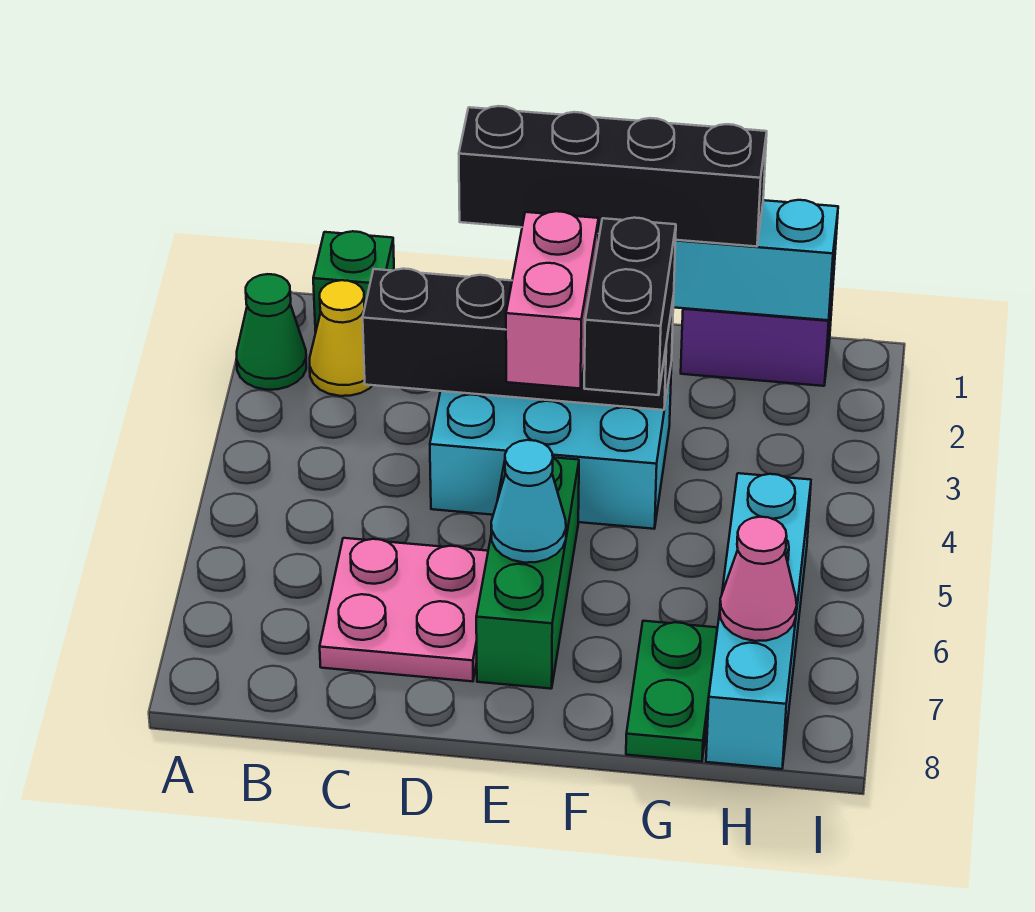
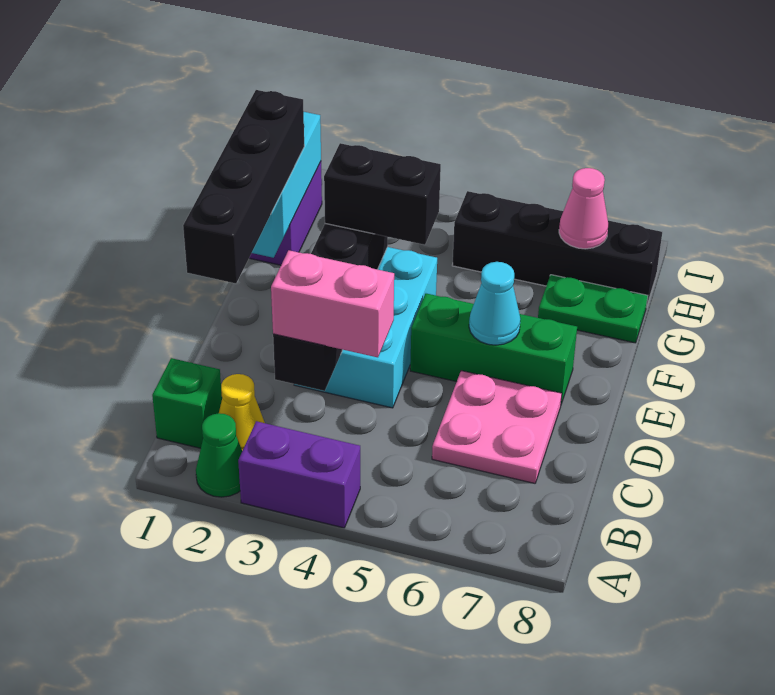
none -> purple 1x2 brick [238,421,360,528]
pink 1x2 brick [506,211,599,388] -> pink 1x2 brick moved to [271,250,394,357]
cyan 1x4 brick [706,473,811,769] -> black 1x4 brick [452,191,662,307]

